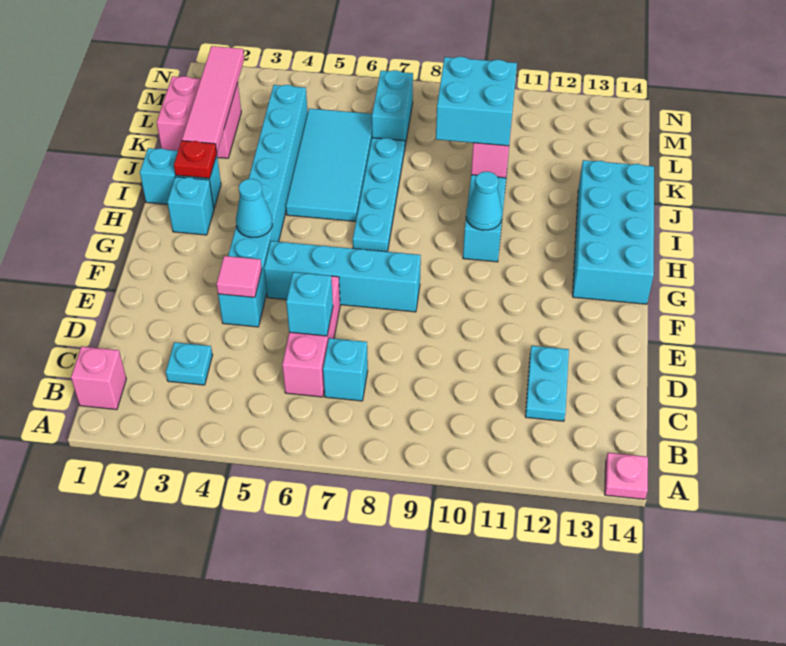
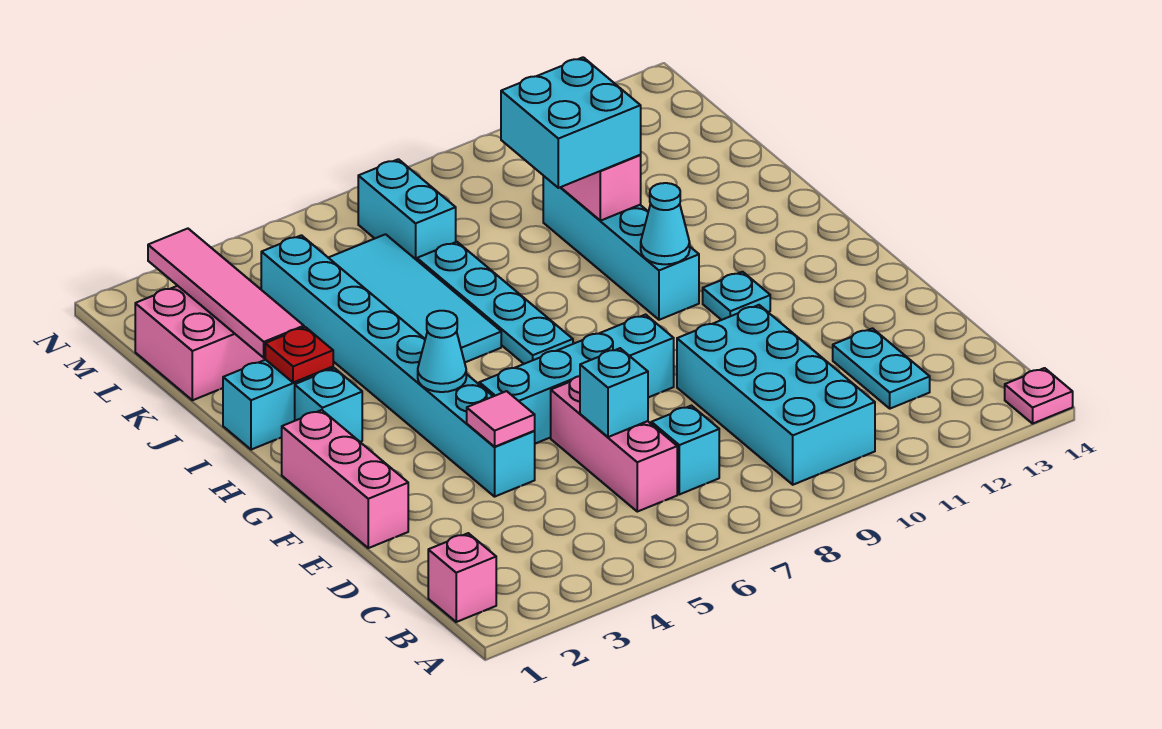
cyan 1x1 plate [166,342,212,385] -> cyan 1x1 plate moved to [703,272,770,320]
none -> pink 1x3 brick [282,410,408,548]
cyan 2x4 brick [573,160,654,304] -> cyan 2x4 brick moved to [677,305,875,485]

